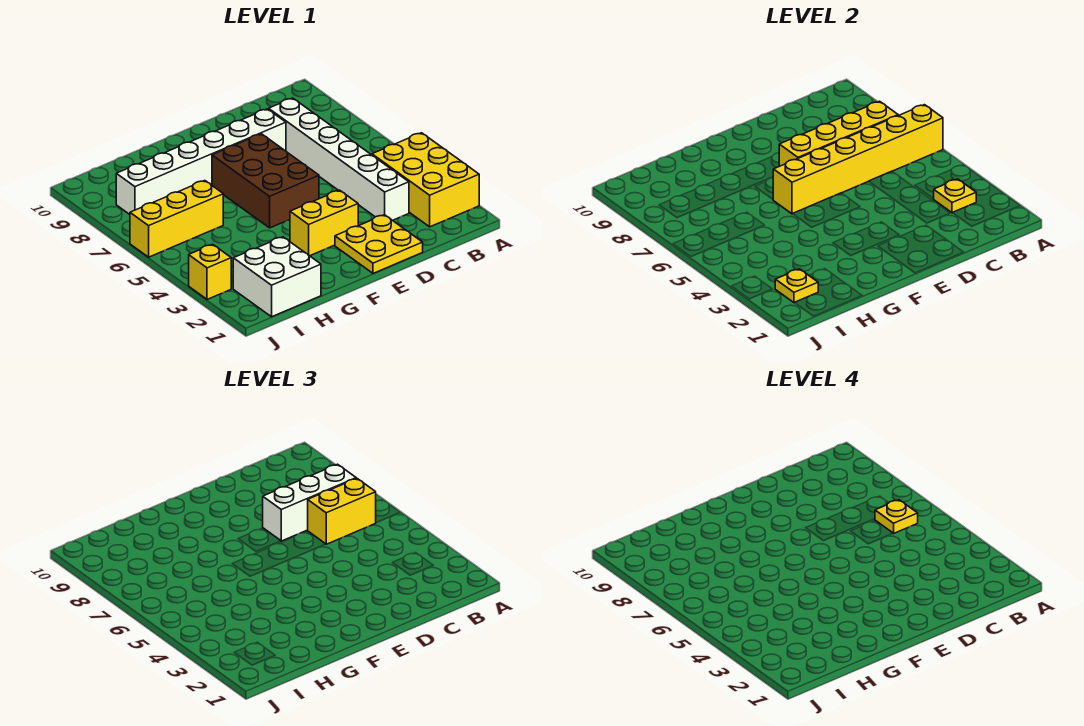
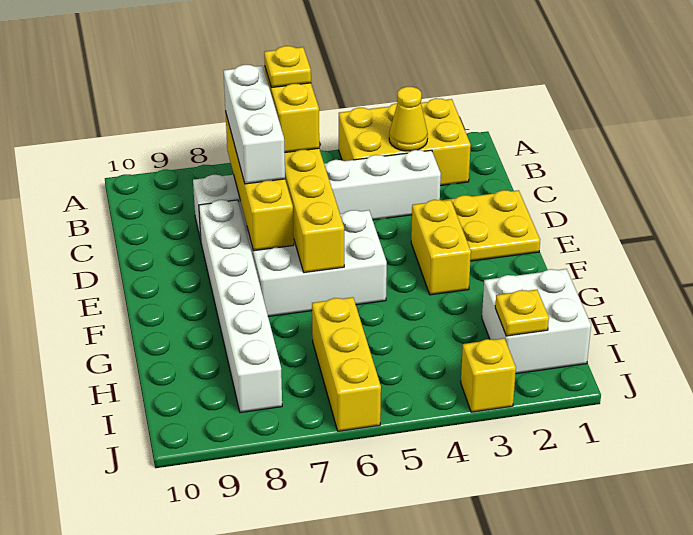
yellow 1x1 plate [934,179,976,213] -> yellow 1x1 cone [389,87,428,151]
brown 2x3 brick [212,134,319,228] -> white 2x3 brick [247,210,387,317]

